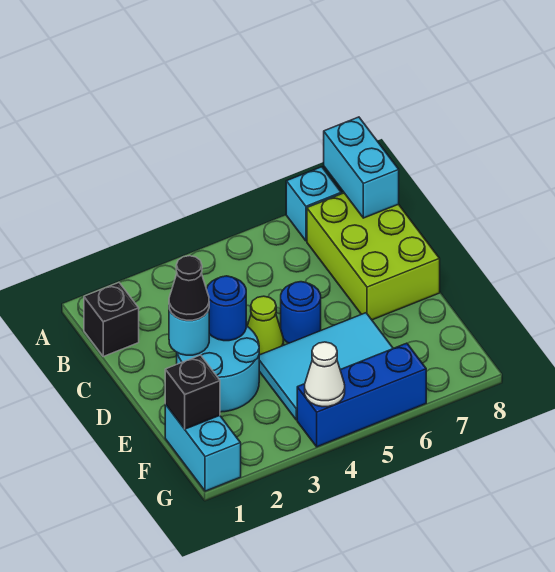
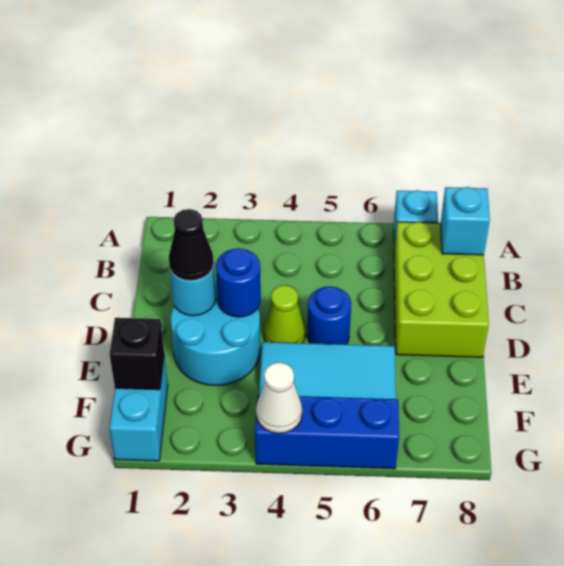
cyan 1x2 brick [324,117,399,218] -> cyan 1x1 brick [441,187,490,255]
black 1x1 brick [84,283,139,356] -> none

